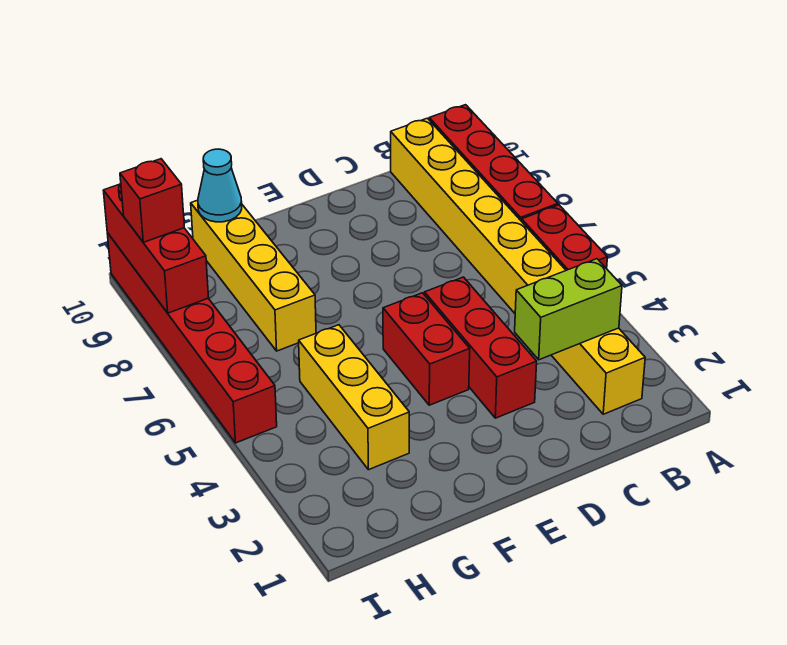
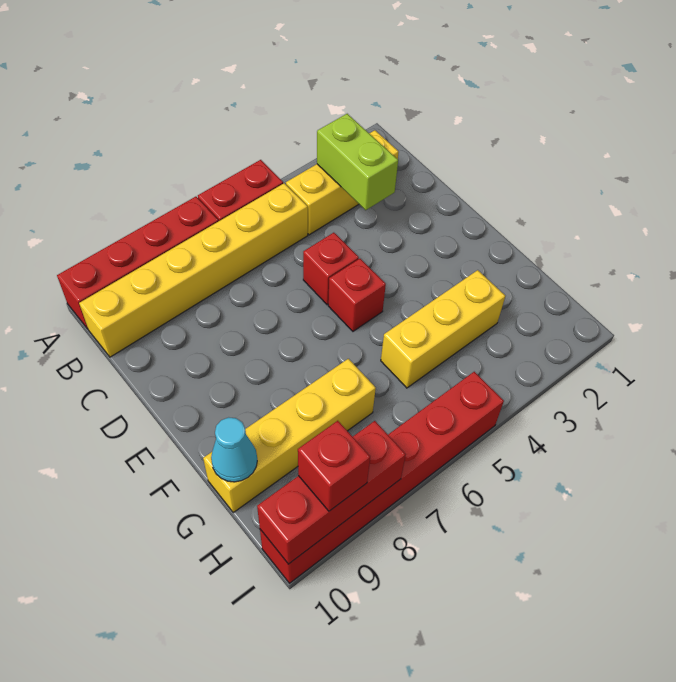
red 1x3 brick [425,277,537,418] -> red 1x1 brick [303,233,359,305]
red 1x2 brick [383,293,470,405] -> red 1x1 brick [328,259,386,331]

